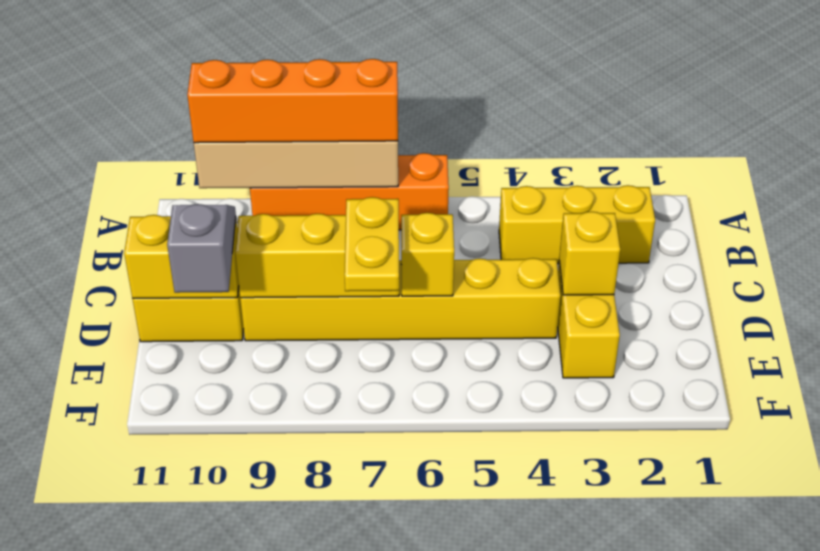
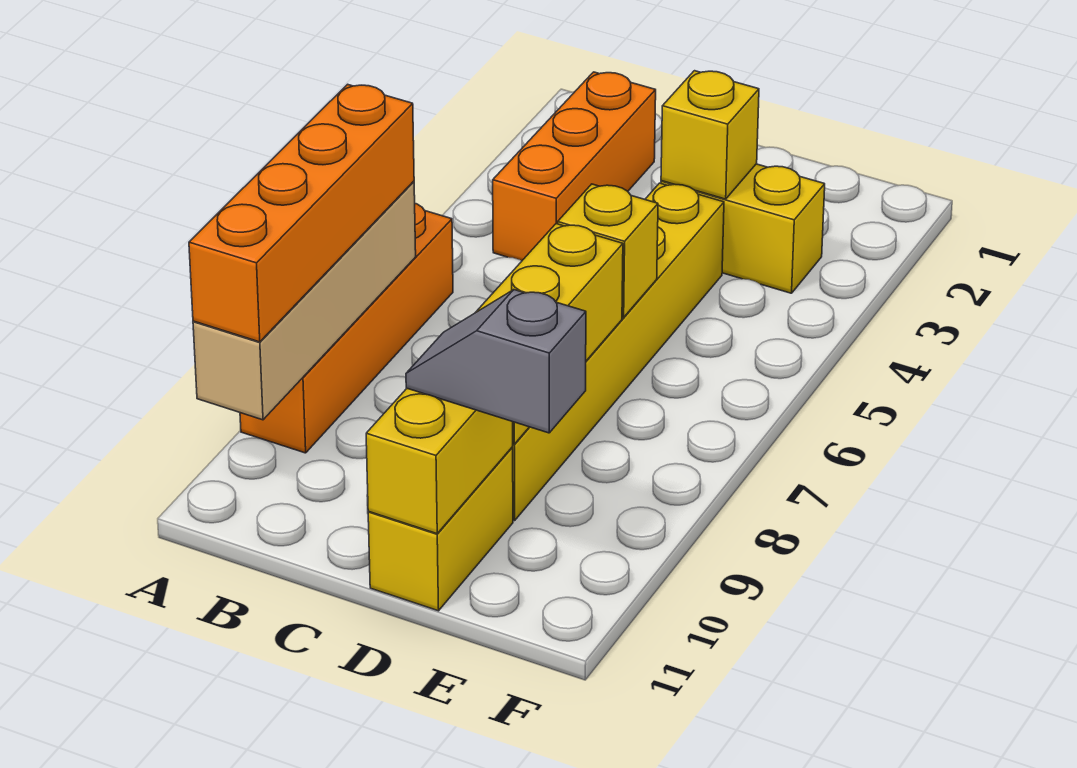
yellow 1x3 brick [499,185,655,264] -> orange 1x3 brick [493,72,656,261]
yellow 1x2 plate [345,197,399,291] -> none

